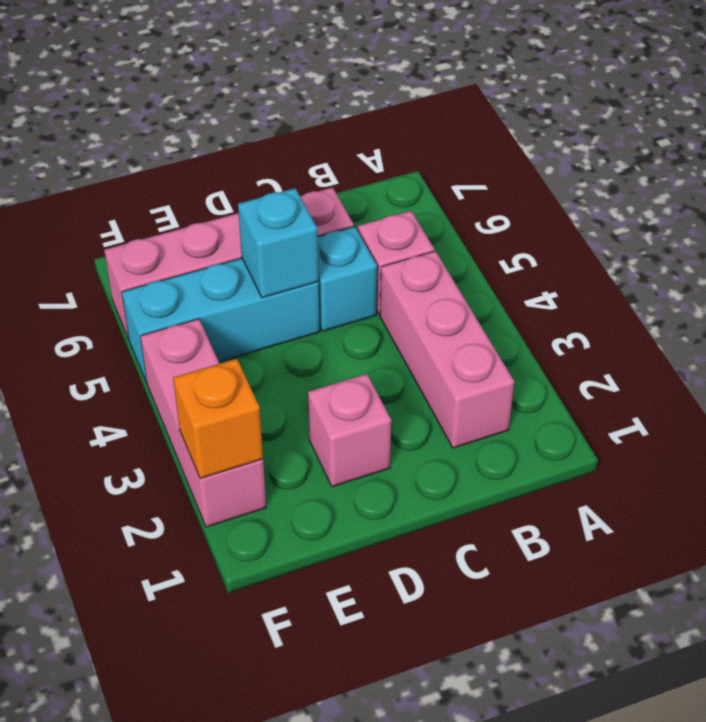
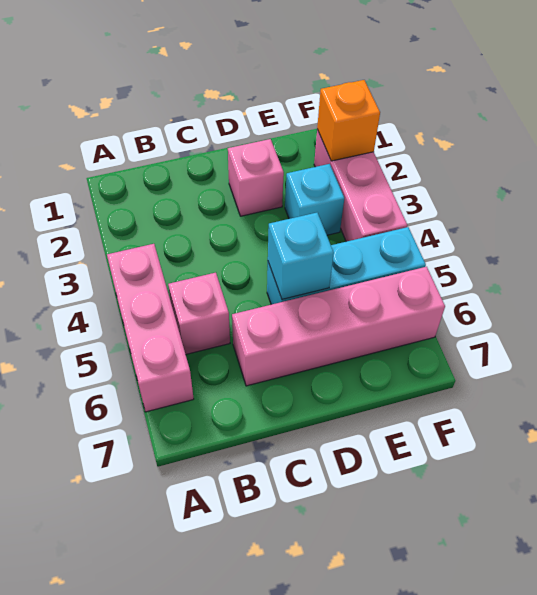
pink 1x3 brick [380,251,514,448] -> pink 1x3 brick moved to [107,244,194,412]
cyan 1x1 brick [318,227,377,331] -> cyan 1x1 brick moved to [285,164,344,235]

